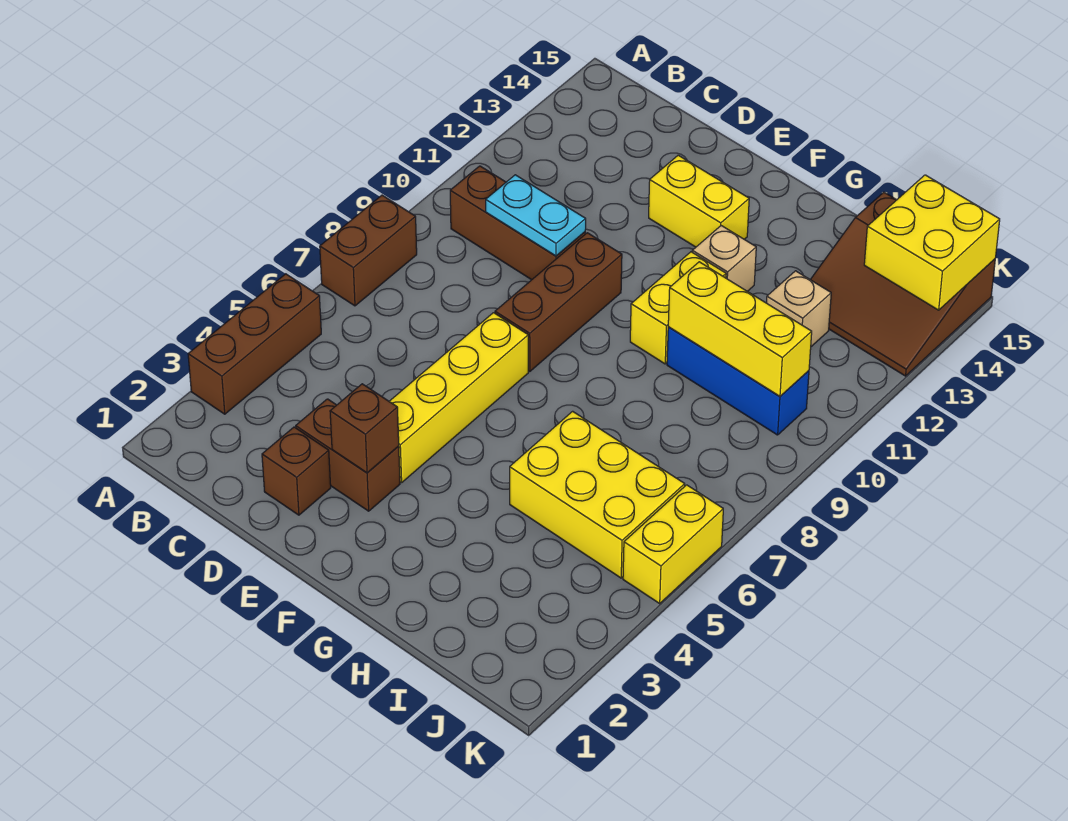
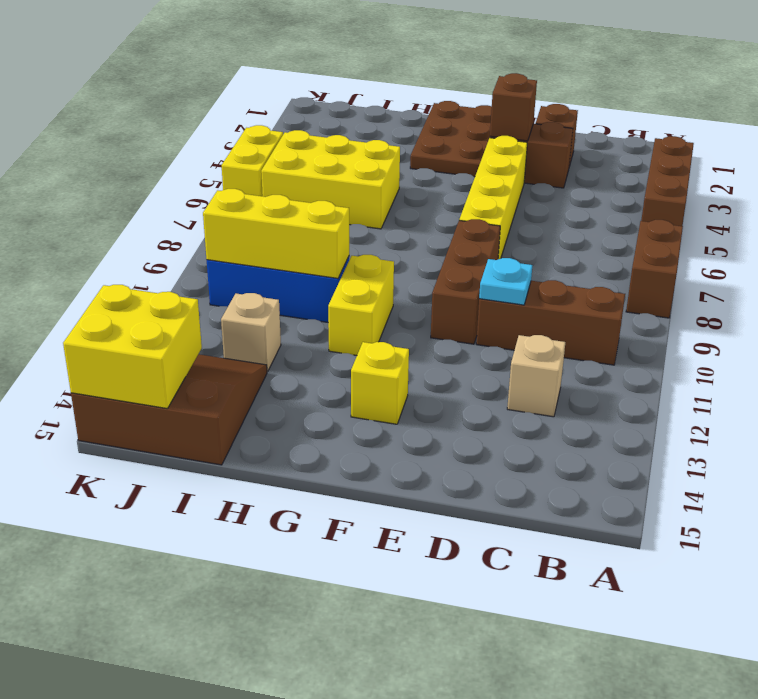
cyan 1x2 plate [486,175,586,256] -> cyan 1x1 plate [479,258,532,305]
yellow 1x2 brick [649,155,749,247] -> yellow 1x1 brick [351,342,409,424]
none -> brown 2x3 plate [410,101,492,177]
tan 1x1 brick [692,226,756,291] -> tan 1x1 brick moved to [507,335,565,417]

